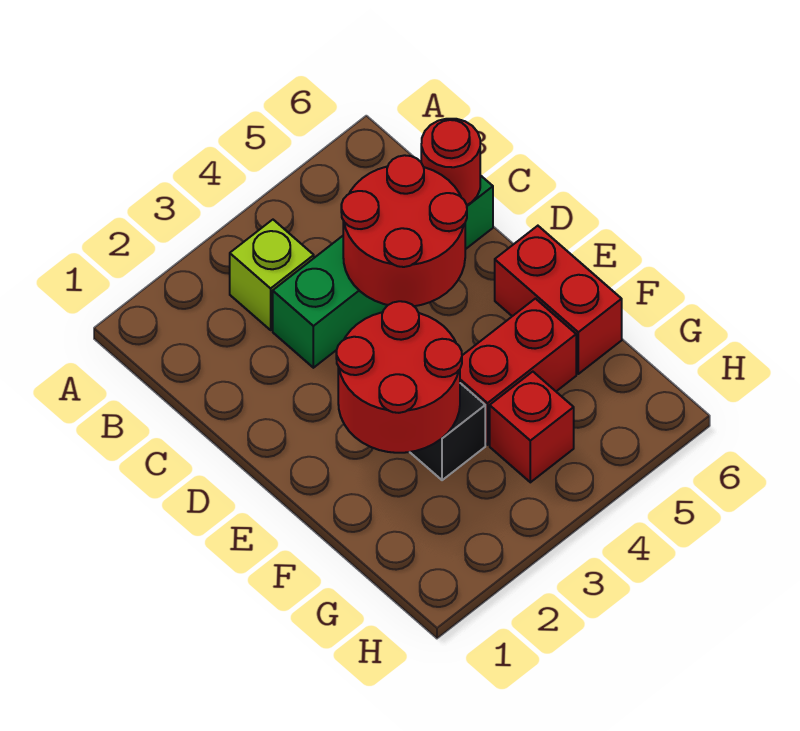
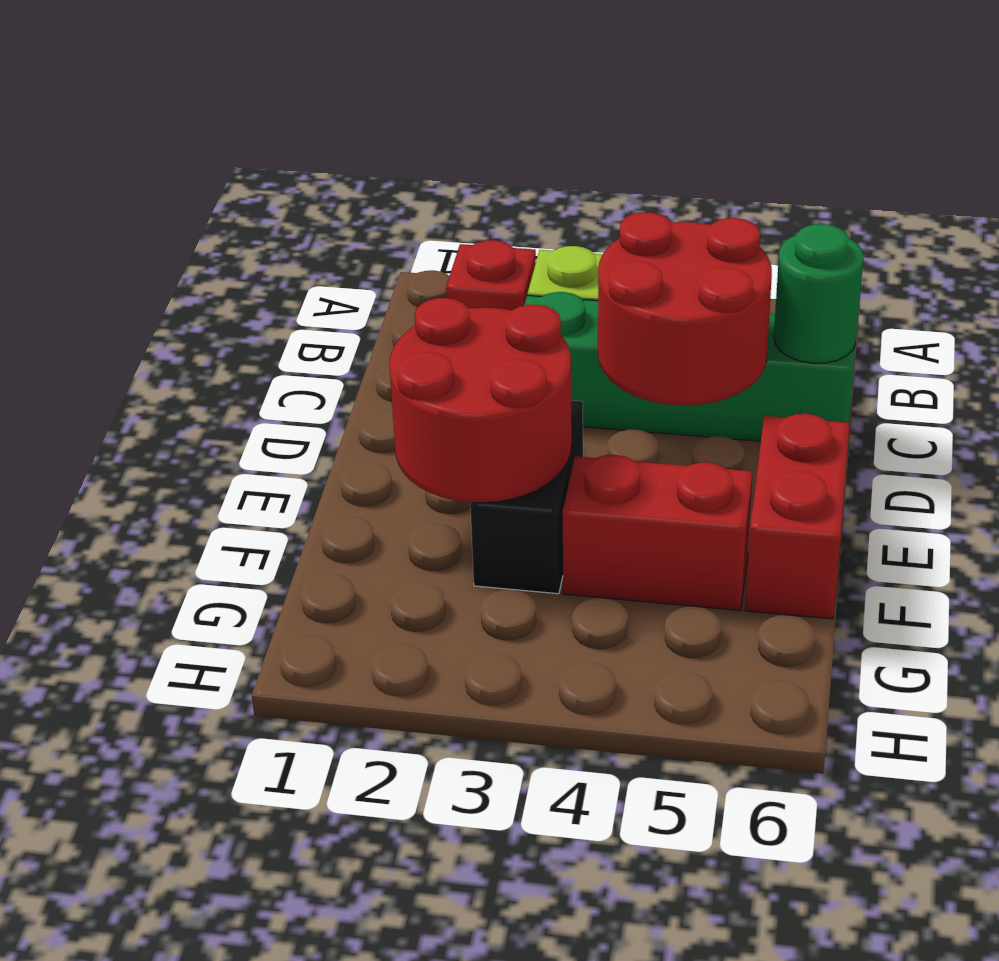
red 1x1 round brick [421,119,480,205] -> green 1x1 round brick [774,224,863,363]
red 1x1 brick [490,372,574,482] -> red 1x1 brick moved to [446,240,536,310]

